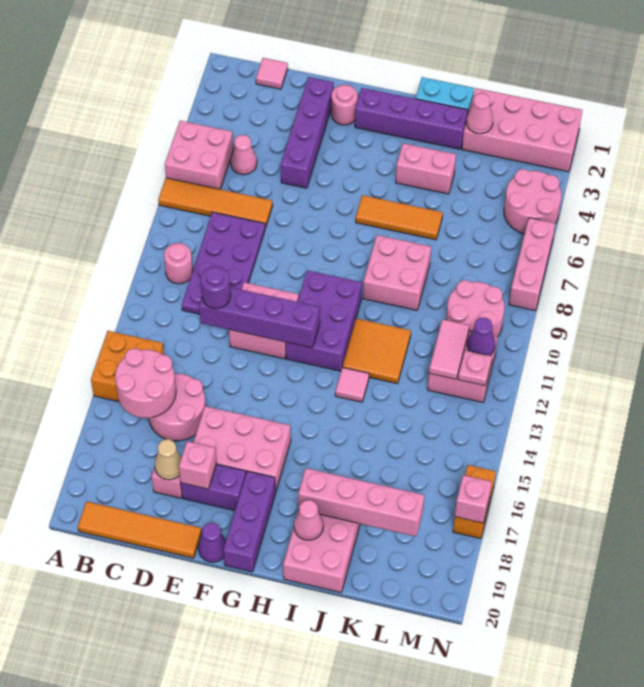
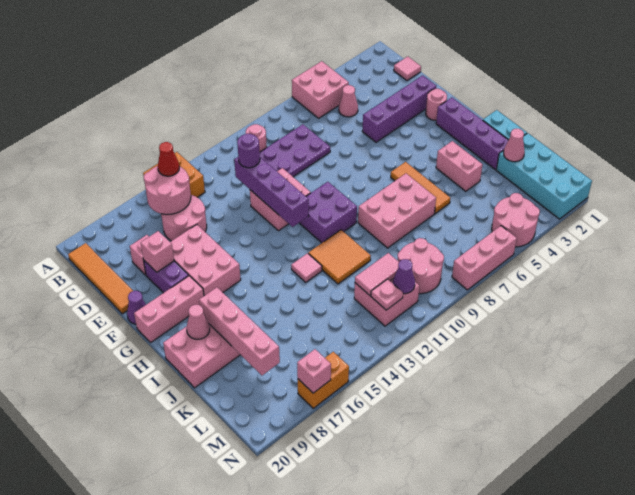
orange 1x4 tile [158,178,273,228] -> none
none -> red 1x1 cone [158,142,179,176]
tan 1x1 cone [155,439,182,480] -> none
purple 2x3 brick [286,270,362,371] -> purple 2x2 brick [299,182,357,243]
purple 1x3 brick [223,471,276,572] -> pink 1x3 brick [134,276,204,342]
pink 2x2 brick [363,235,431,310] -> pink 2x3 brick [358,174,436,248]
pink 2x4 brick [462,88,582,172] -> cyan 2x4 brick [496,133,592,219]

